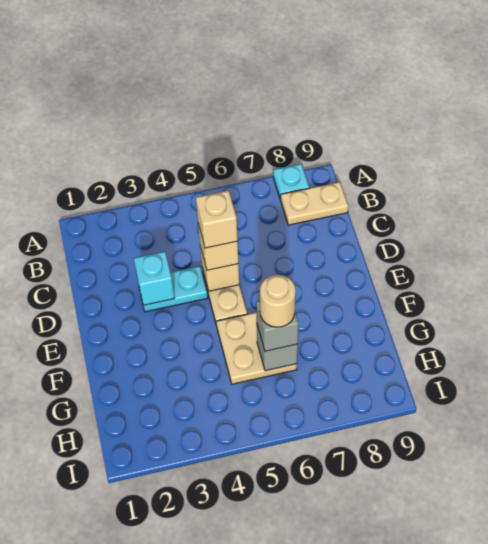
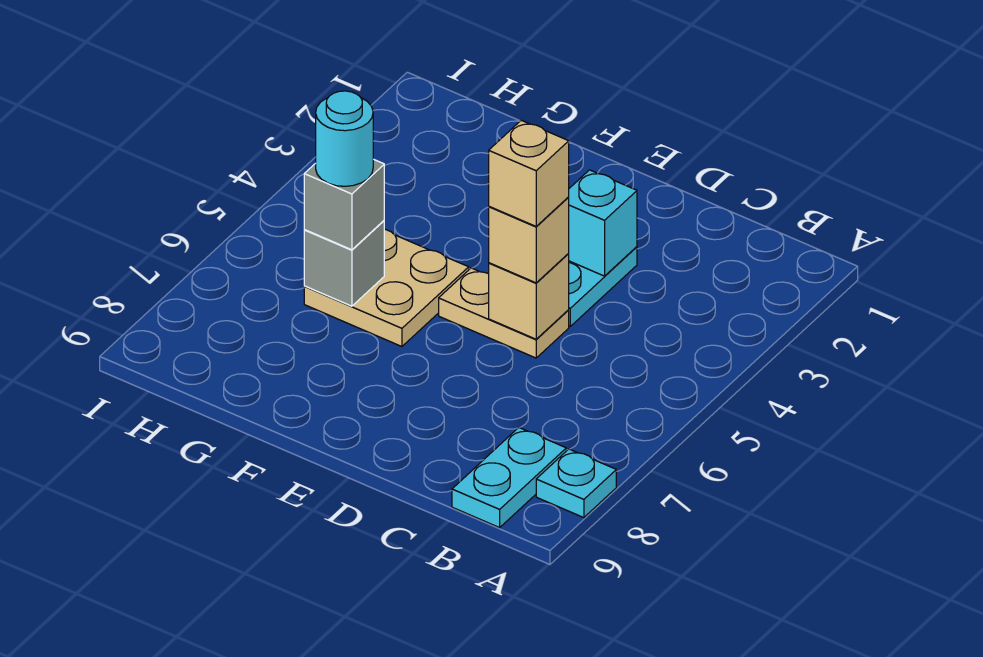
tan 1x2 plate [281,182,348,225] -> cyan 1x2 plate [452,428,566,528]
tan 1x1 round brick [260,275,296,327] -> cyan 1x1 round brick [316,91,373,186]

